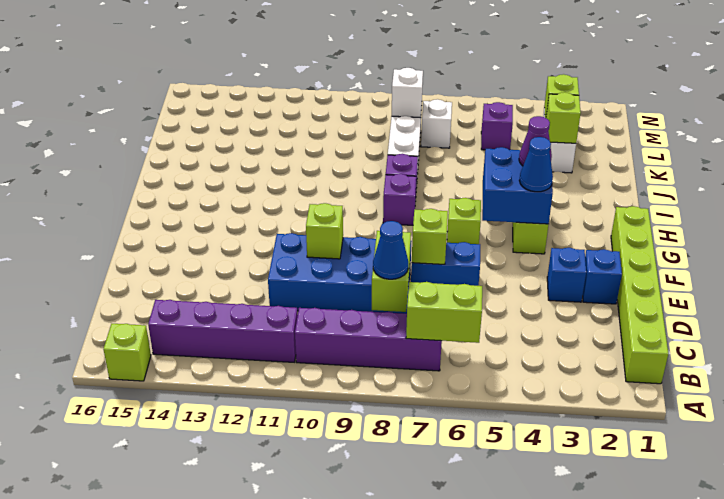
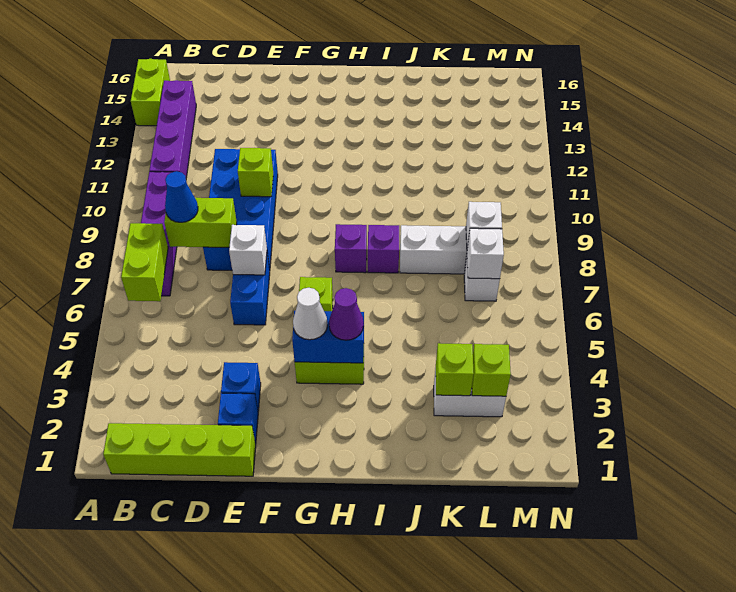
lime 1x1 brick [103,324,151,381] -> lime 1x2 brick [131,59,170,126]
lime 1x6 brick [611,206,668,384] -> lime 1x4 brick [103,423,256,476]
lime 1x1 brick [412,209,448,264] -> white 1x1 brick [229,225,267,275]
blue 2x2 brick [482,147,553,224] -> blue 1x2 brick [292,311,364,363]
blue 1x1 cone [519,137,553,192] -> white 1x1 cone [293,288,327,340]
purple 1x1 brick [481,102,513,150] -> none
none -> white 1x1 brick [467,228,504,279]

